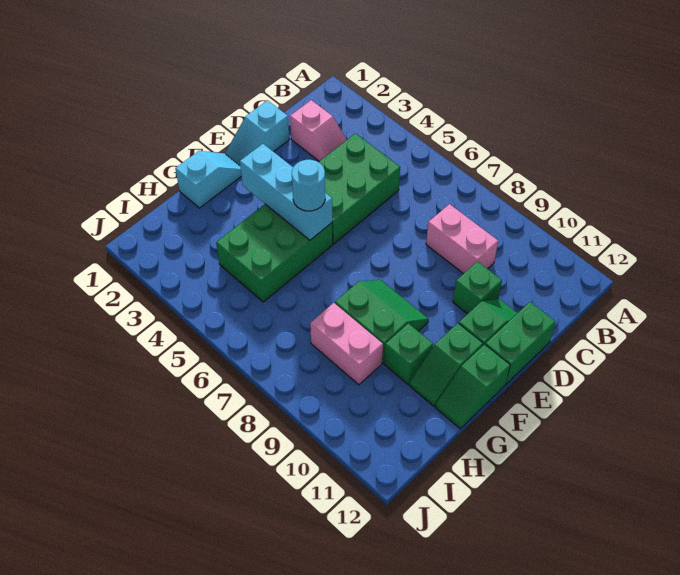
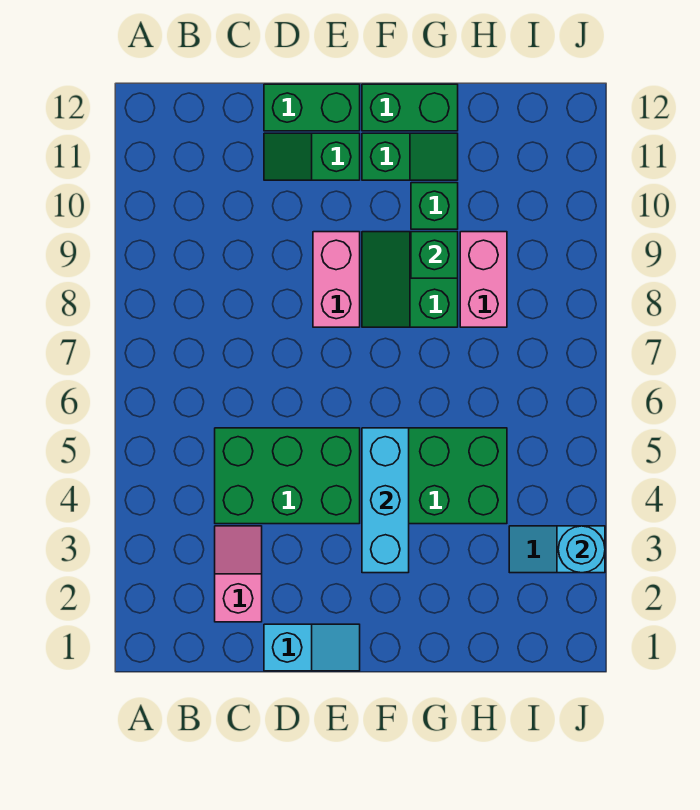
pink 1x2 brick [426,204,498,274] -> pink 1x2 brick moved to [313,232,360,327]
green 1x1 brick [453,262,502,314] -> green 1x1 brick moved to [411,232,458,278]
cyan 1x2 slope [175,151,241,208] -> cyan 1x2 slope moved to [509,526,605,573]
cyan 1x1 round brick [292,160,325,211] -> cyan 1x1 round brick moved to [558,526,605,573]
green 1x2 slope [435,344,510,428] -> green 1x2 brick [362,84,458,131]

